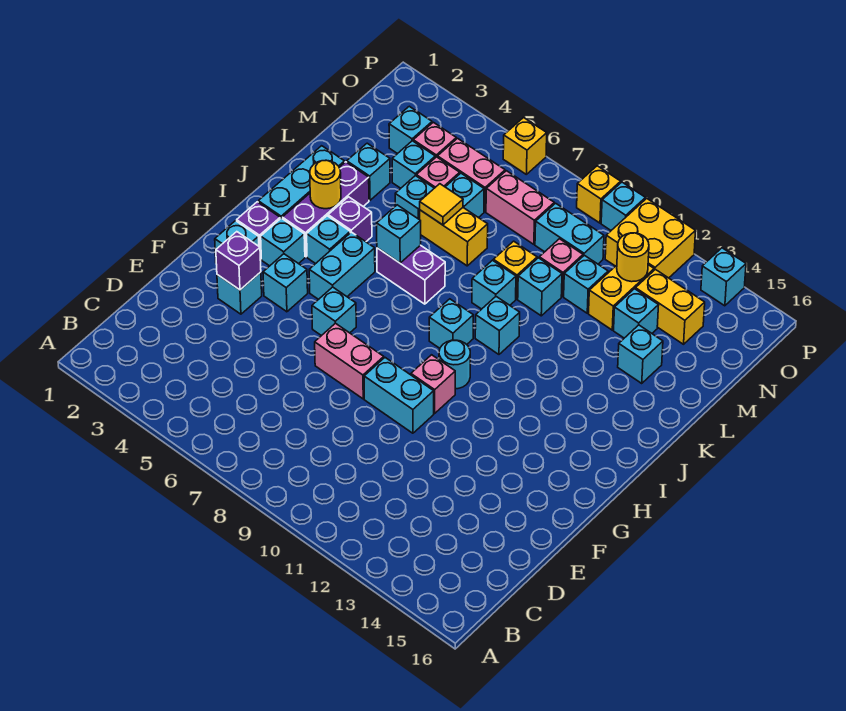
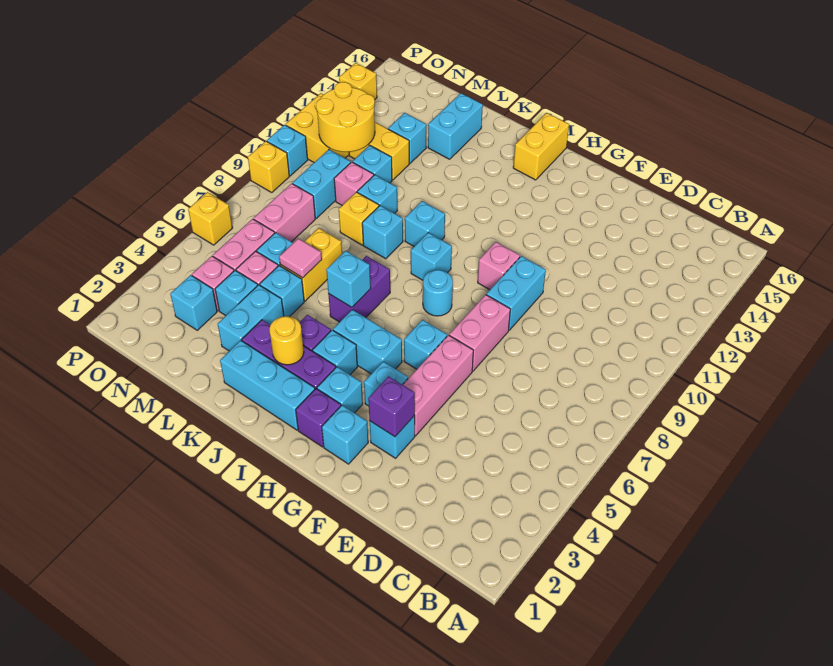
none -> pink 1x3 brick [403,335,473,436]
cyan 1x1 round brick [439,340,470,389] -> cyan 1x1 round brick moved to [423,270,453,316]
cyan 1x1 brick [347,143,390,200] -> cyan 1x2 brick [218,285,284,351]
yellow 1x1 tile [420,184,463,225] -> pink 1x1 tile [279,238,322,278]
cyan 1x1 brick [618,325,663,383] -> cyan 1x2 brick [428,93,483,159]
yellow 1x1 round brick [617,233,649,282] -> yellow 2x2 round brick [316,82,375,152]
yellow 1x2 brick [635,270,705,344] -> yellow 1x2 brick moved to [513,113,569,180]
cyan 1x1 brick [701,248,746,306] -> yellow 1x1 brick [339,63,377,100]

